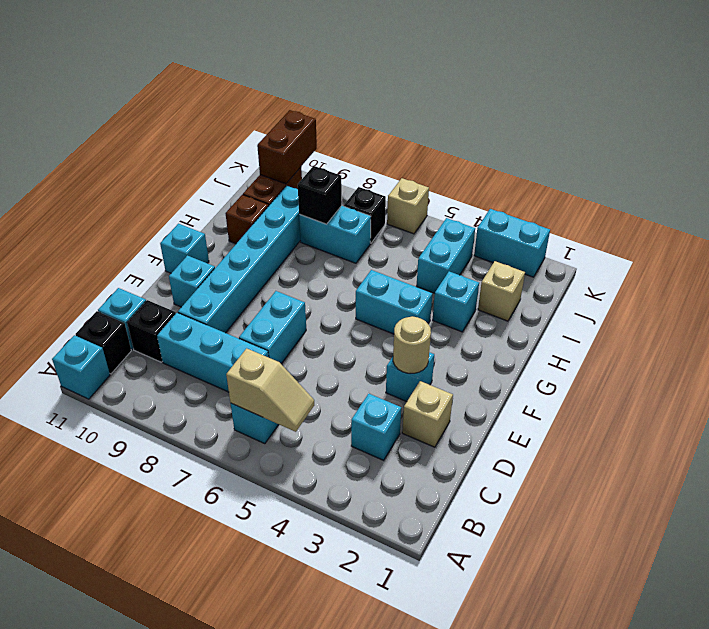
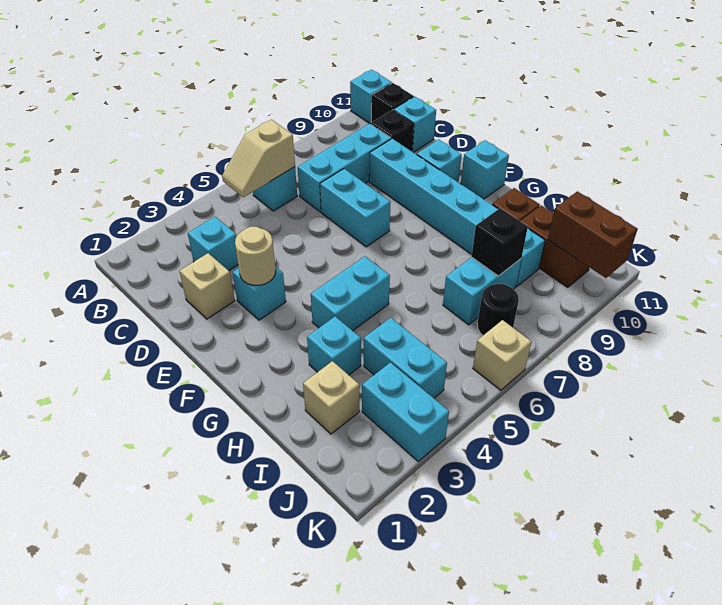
black 1x1 brick [344,187,386,243] -> black 1x1 round brick [477,284,519,335]
cyan 1x2 brick [474,209,550,277] -> cyan 1x2 brick turned to [362,363,449,461]

